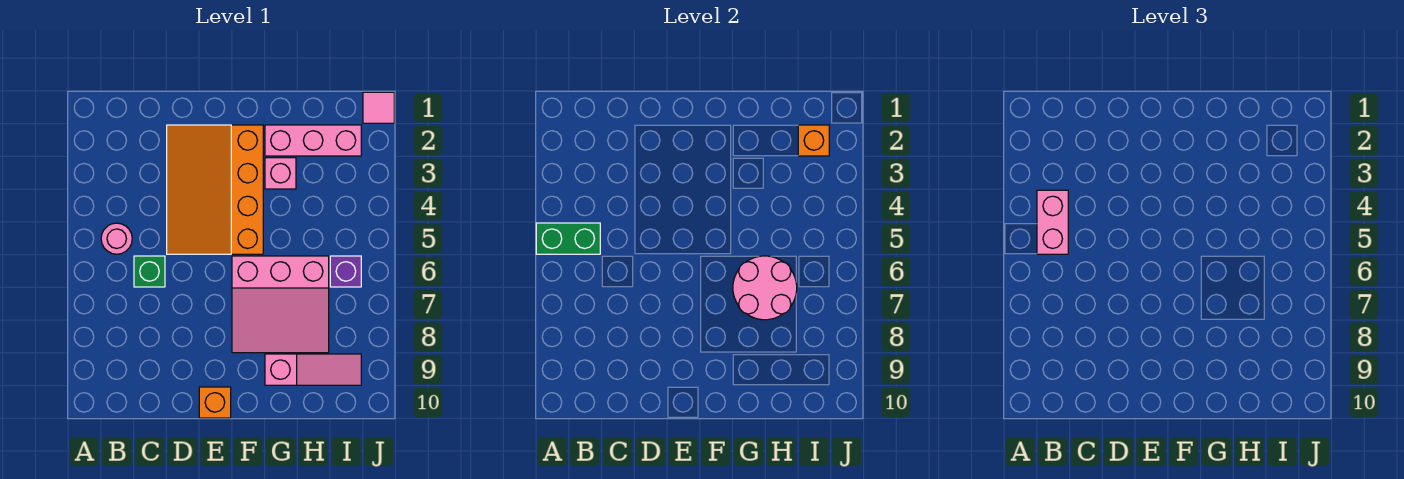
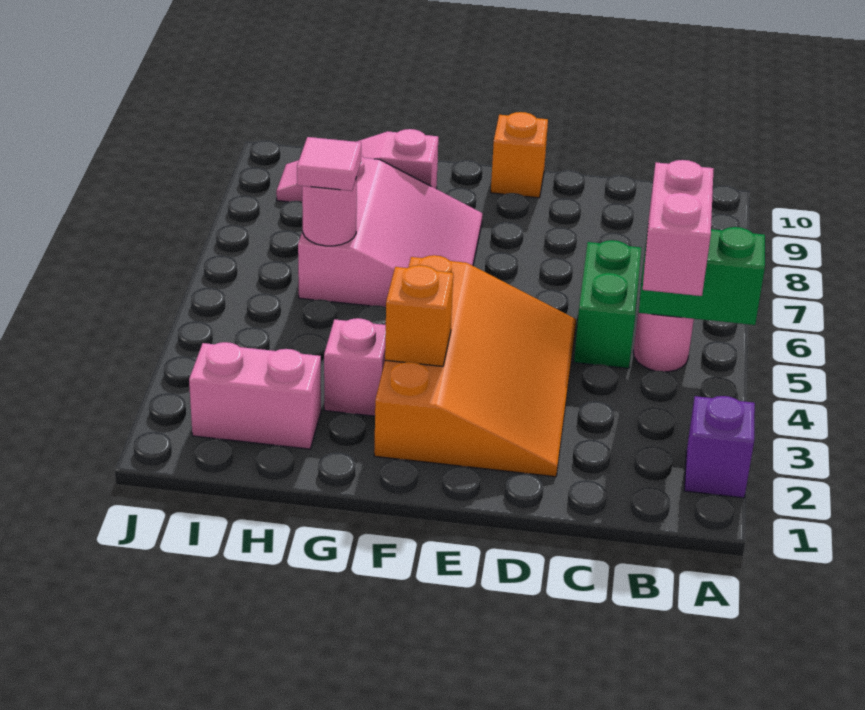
green 1x1 brick [134,256,165,287] -> green 1x2 brick [574,240,641,368]
pink 3x3 slope [232,256,329,353] -> pink 3x3 slope turned to [298,156,482,307]
pink 1x3 brick [265,125,361,156] -> pink 1x2 brick [189,342,321,449]
pink 2x2 round brick [733,256,797,320] -> pink 1x1 round brick [302,177,357,246]
orange 1x1 brick [798,125,829,156] -> orange 1x1 brick moved to [385,265,453,366]
purple 1x1 brick [330,256,361,287] -> purple 1x1 brick moved to [684,396,755,498]
pink 1x1 tile [363,92,394,123] -> pink 1x1 tile moved to [297,137,361,191]

